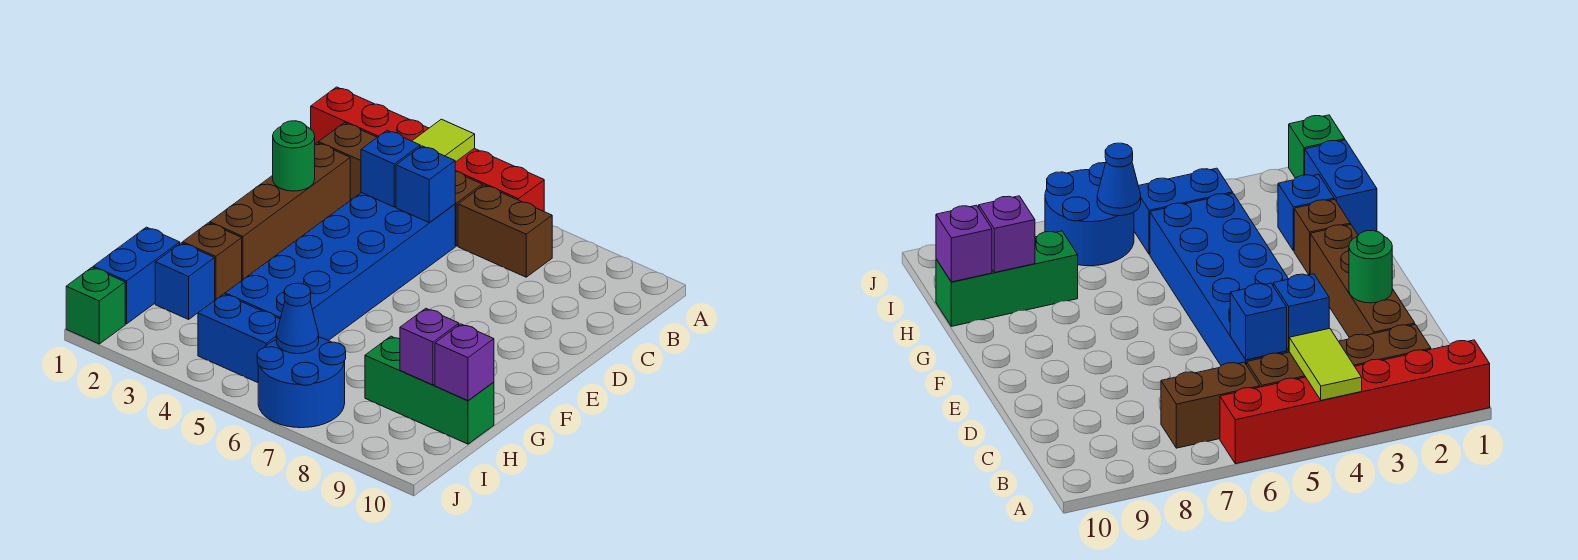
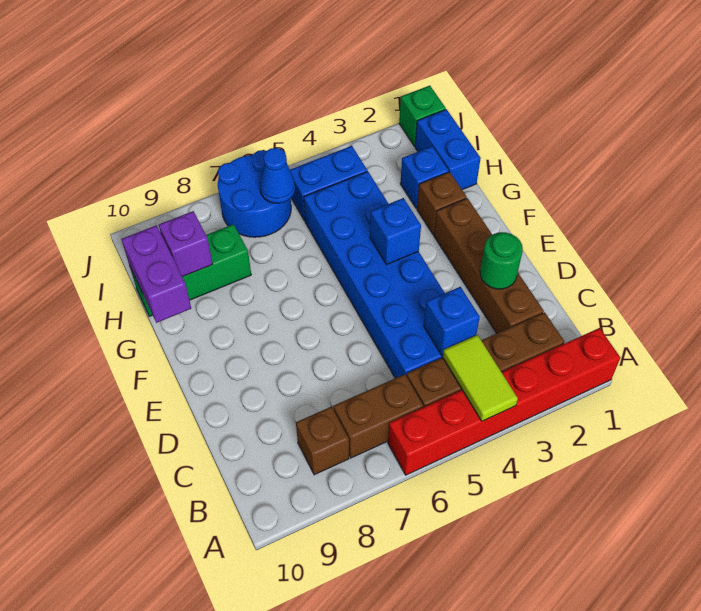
none -> brown 1x1 brick [296,407,349,475]
blue 1x1 brick [396,146,455,223] -> blue 1x1 brick moved to [370,198,421,265]
purple 1x1 brick [435,324,494,401] -> purple 1x2 brick [121,225,191,323]

